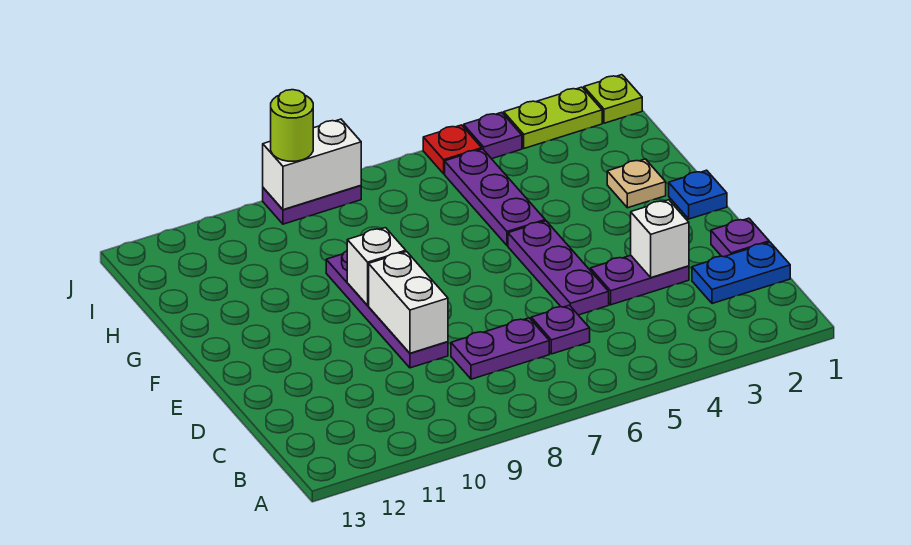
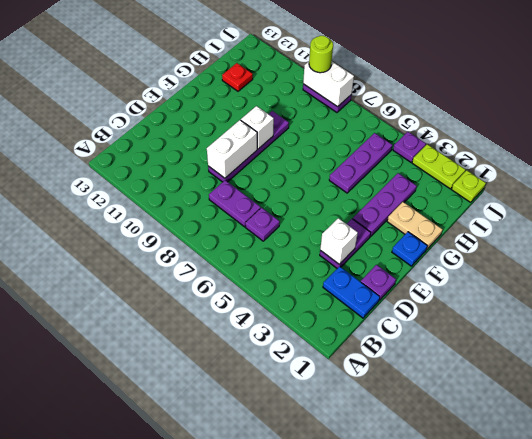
purple 1x2 plate [590,255,689,305] -> purple 1x2 plate turned to [320,219,371,268]
purple 1x3 plate [508,221,609,315] -> purple 1x3 plate moved to [353,173,417,236]
tan 1x1 plate [607,159,666,208] -> tan 1x2 plate [387,202,443,250]
red 1x1 plate [423,125,482,174] -> red 1x1 plate moved to [222,63,253,91]

